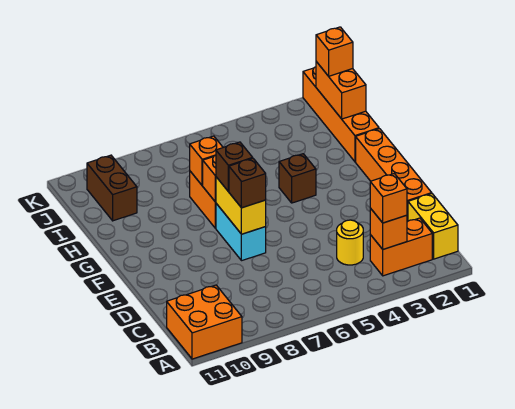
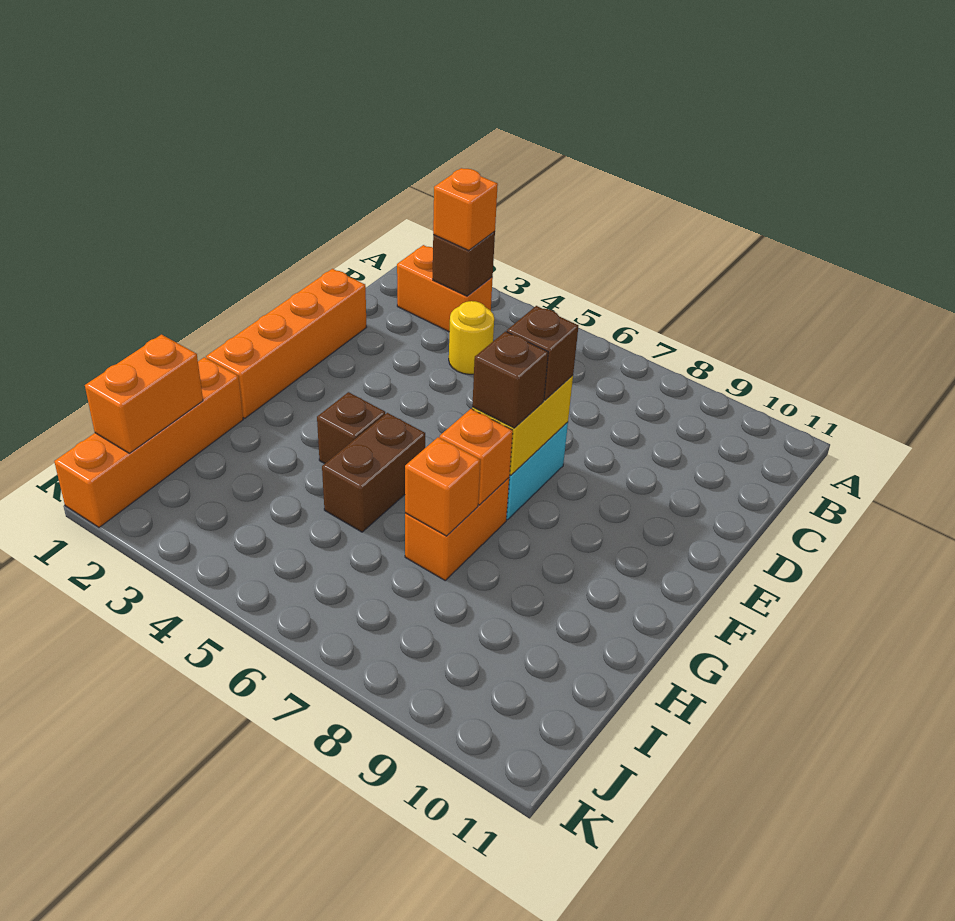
orange 2x2 brick [167,285,242,359] -> none
yellow 1x2 brick [408,194,458,259] -> none
orange 1x1 brick [370,208,407,249] -> brown 1x1 brick [433,231,495,296]
brown 1x2 brick [87,155,137,221] -> brown 1x2 brick moved to [322,413,425,532]
orange 1x1 brick [316,27,353,76] -> none

